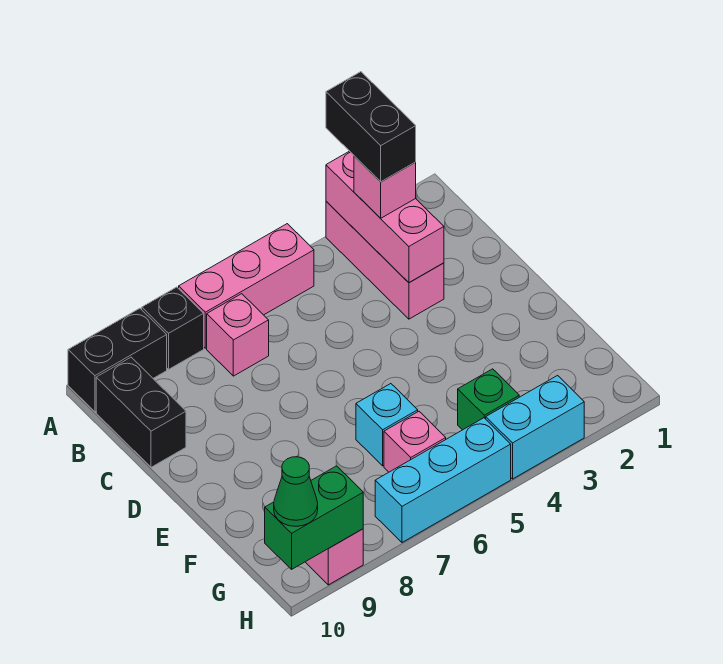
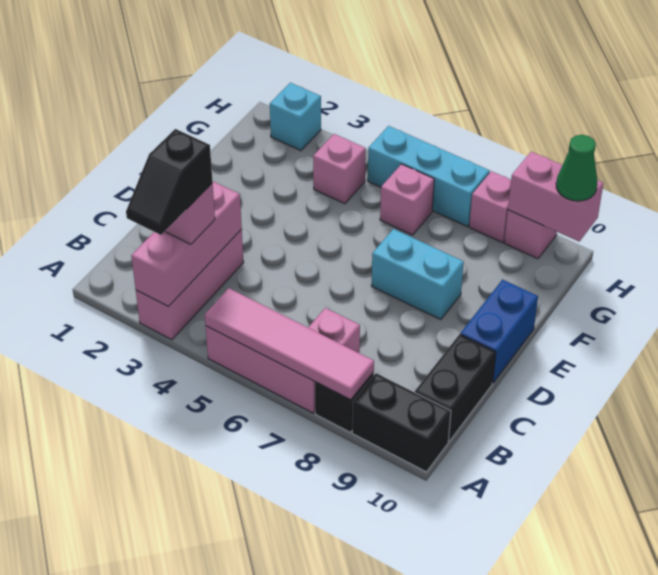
black 1x2 brick [326,72,416,182] -> black 1x2 slope [126,129,213,235]
none -> pink 1x4 tile [205,288,374,400]
none -> blue 1x2 brick [460,280,538,383]
cyan 1x1 brick [356,384,418,466] -> cyan 1x1 brick moved to [270,83,321,151]
green 1x1 brick [458,369,519,430] -> pink 1x1 brick [313,134,366,204]
cyan 1x2 brick [486,376,584,479] -> cyan 1x2 brick moved to [371,229,464,320]
none -> pink 1x1 brick [469,171,511,243]
green 1x2 brick [265,466,363,569] -> pink 1x2 brick [508,152,603,242]

